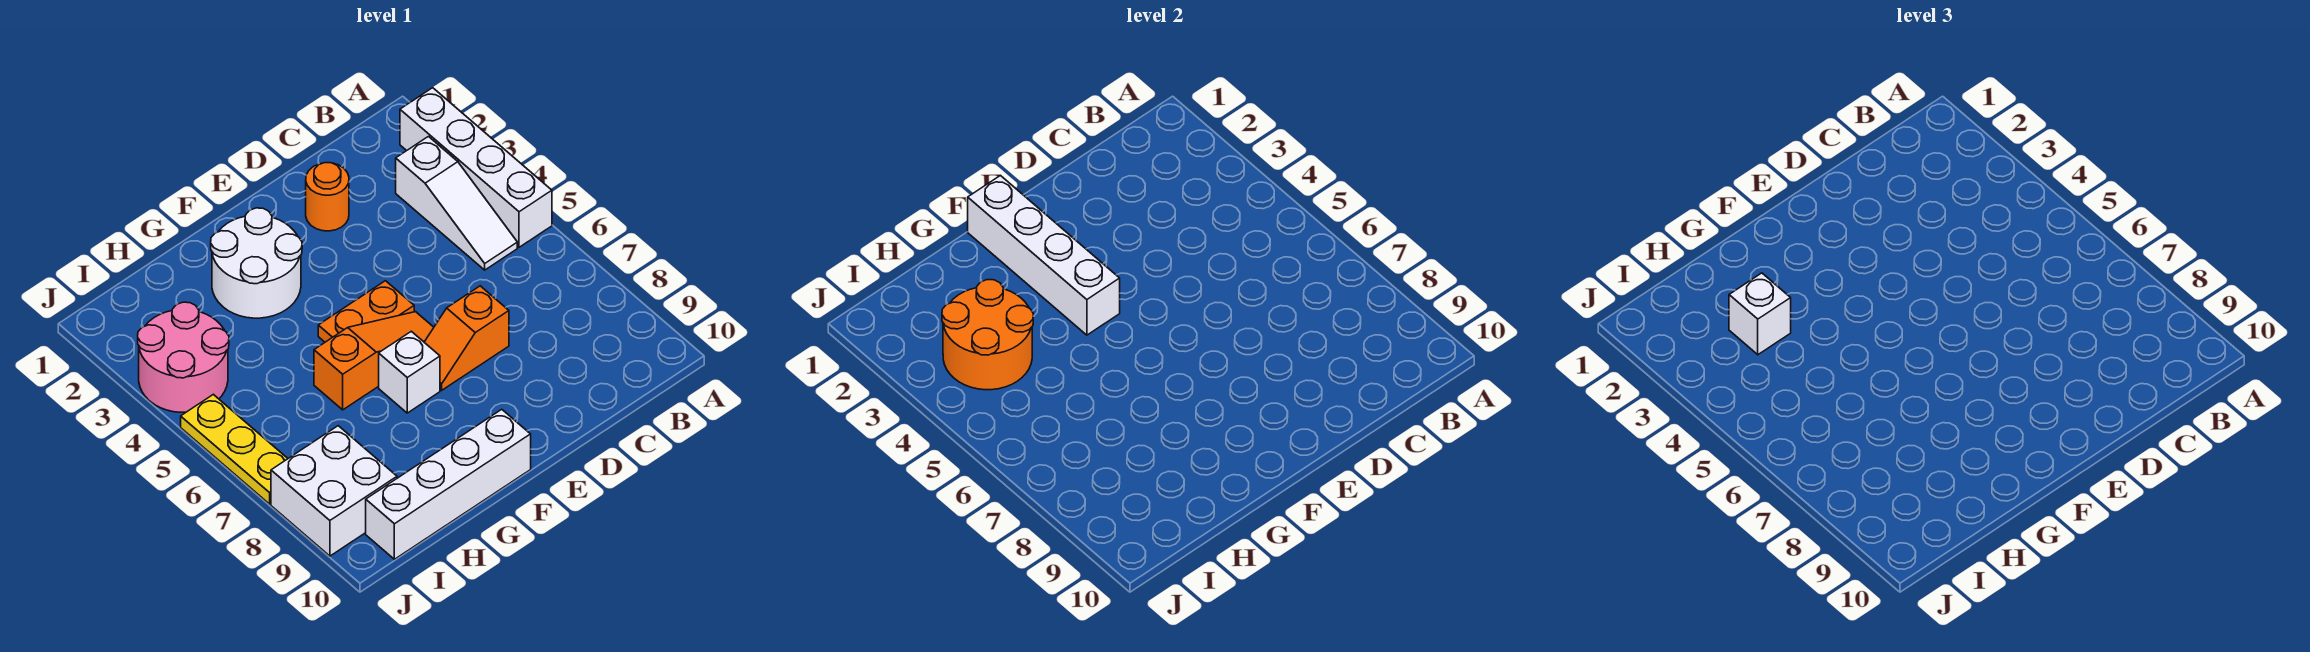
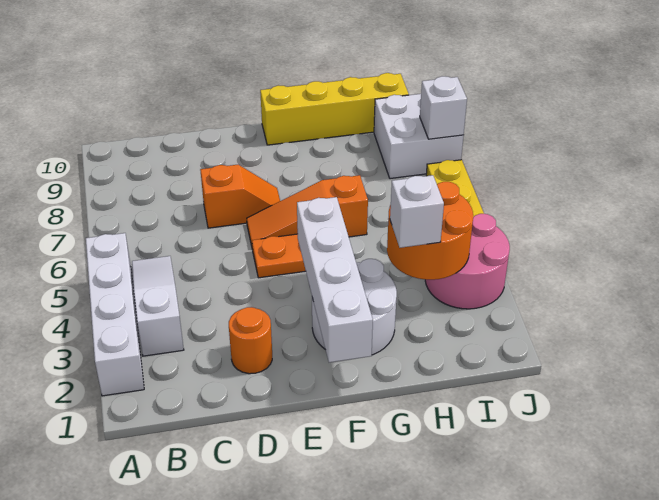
white 1x1 brick [379,331,440,413] -> white 1x1 brick moved to [420,76,467,139]
white 1x4 brick [366,409,531,559] -> yellow 1x4 brick [260,73,409,145]

